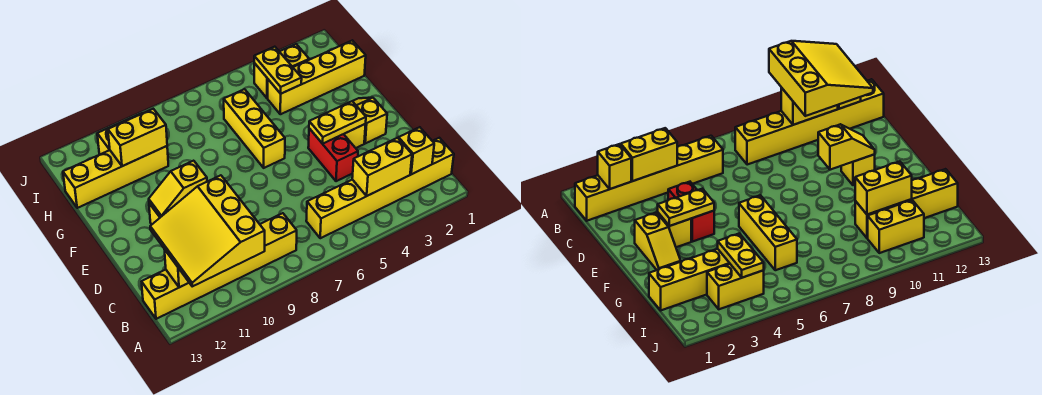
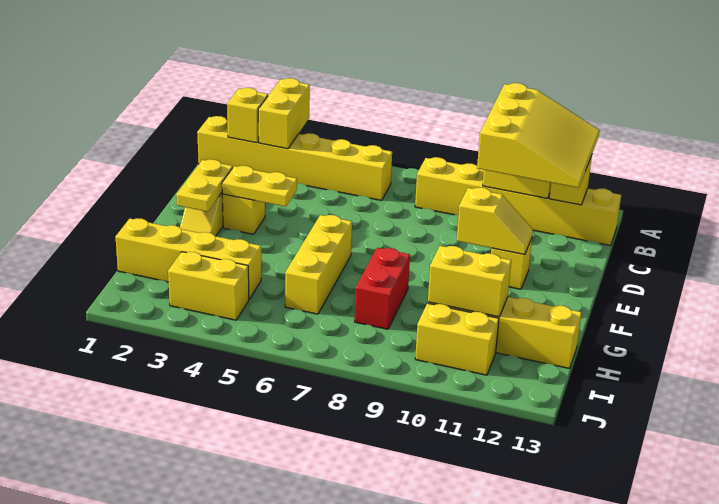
yellow 1x2 brick [352,138,412,196] -> yellow 1x2 brick turned to [258,78,310,149]
red 1x2 brick [308,128,358,181] -> red 1x2 brick moved to [355,248,410,329]
yellow 1x2 plate [254,47,302,94] -> yellow 1x2 plate moved to [176,159,233,212]

